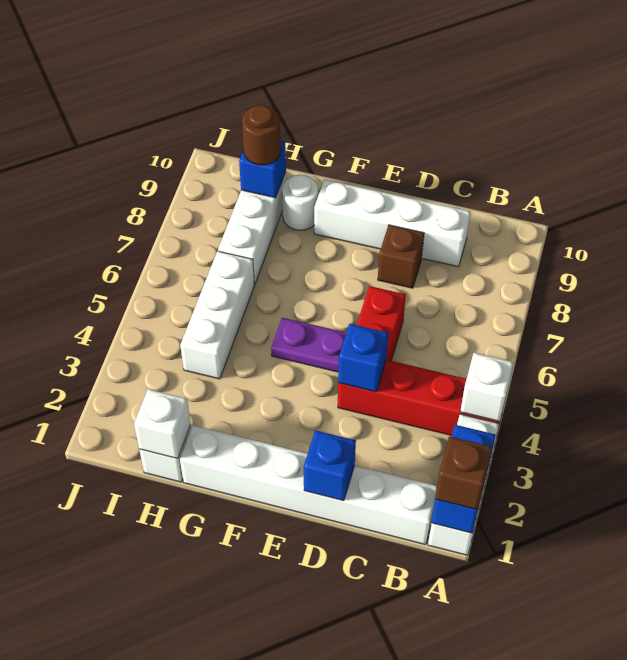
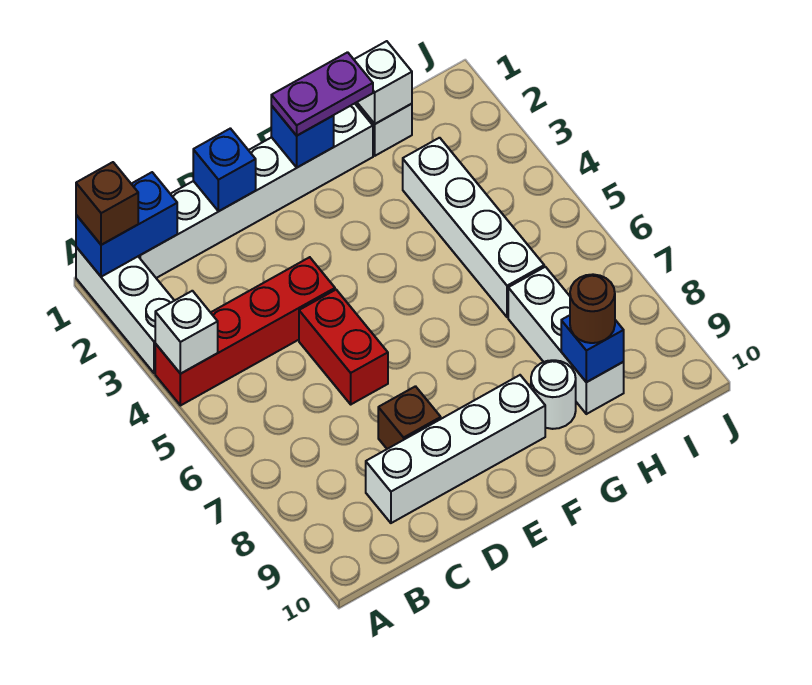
blue 1x2 brick [431,425,496,533] -> blue 1x2 brick turned to [76,172,177,277]
blue 1x1 brick [338,324,388,392] -> blue 1x1 brick moved to [271,106,334,167]
purple 1x2 plate [271,318,346,372] -> purple 1x2 plate moved to [271,52,373,136]
white 1x3 brick [180,251,254,379] -> white 1x4 brick [403,138,544,317]

